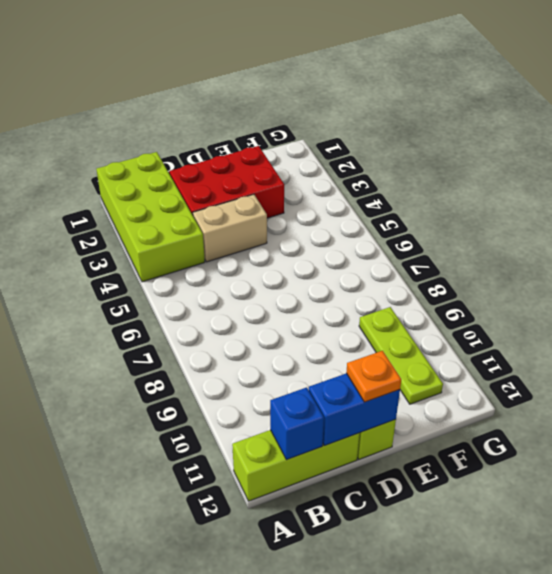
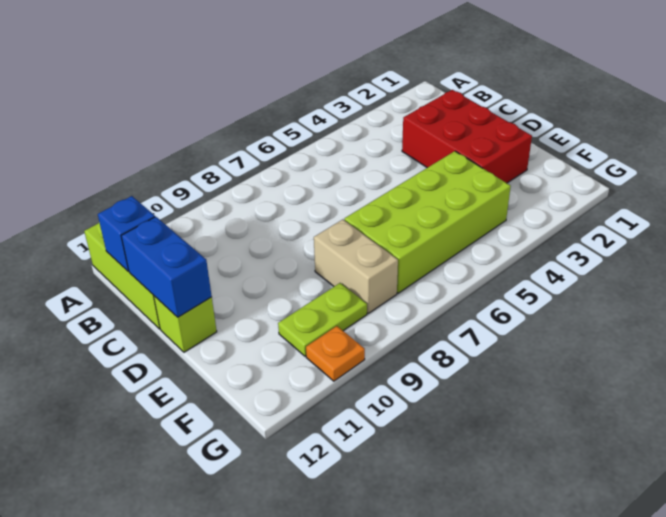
lime 2x4 brick [96,152,205,282] -> lime 2x4 brick moved to [344,151,511,293]
tan 1x2 brick [193,194,267,262] -> tan 1x2 brick moved to [314,219,398,313]
orange 1x1 plate [346,351,401,402] -> orange 1x1 plate moved to [306,326,365,381]
lime 1x3 plate [359,307,443,404] -> lime 1x2 plate [278,283,367,356]

